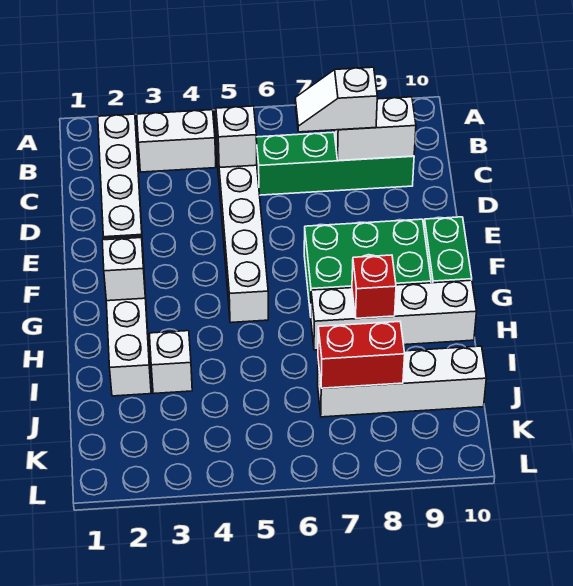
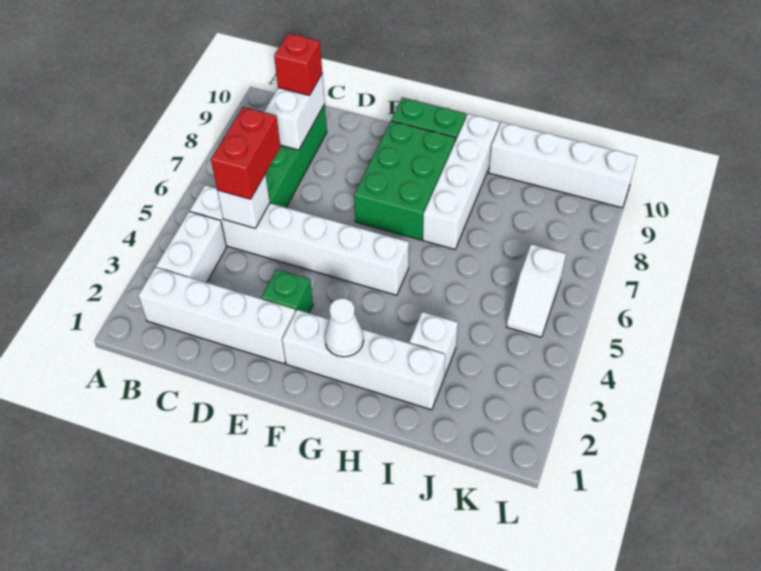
white 1x2 slope [295,67,377,132] -> white 1x2 slope moved to [507,244,566,337]
none -> green 1x1 brick [261,269,313,313]
white 1x1 brick [102,238,145,301] -> white 1x1 cone [325,298,364,357]
red 1x1 brick [352,255,396,318] -> red 1x1 brick moved to [274,33,322,95]
white 1x4 brick [318,346,486,417] -> white 1x4 brick turned to [489,122,637,208]
red 1x2 brick [318,322,405,388] -> red 1x2 brick moved to [211,107,280,199]

